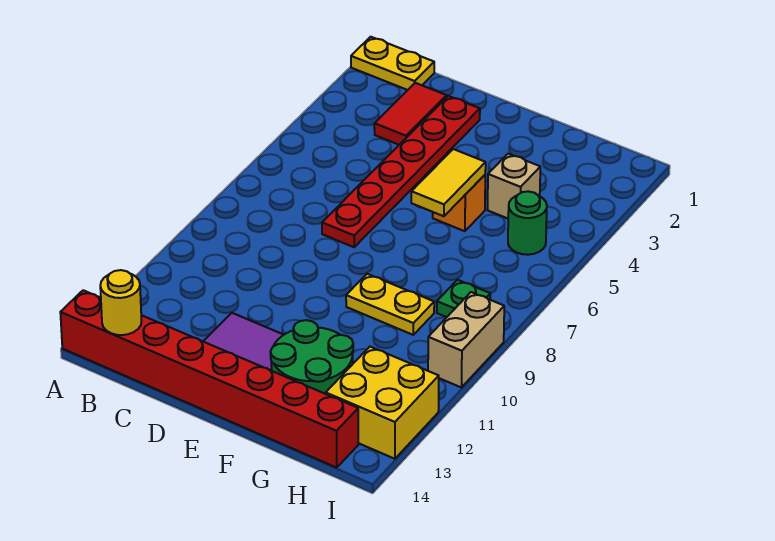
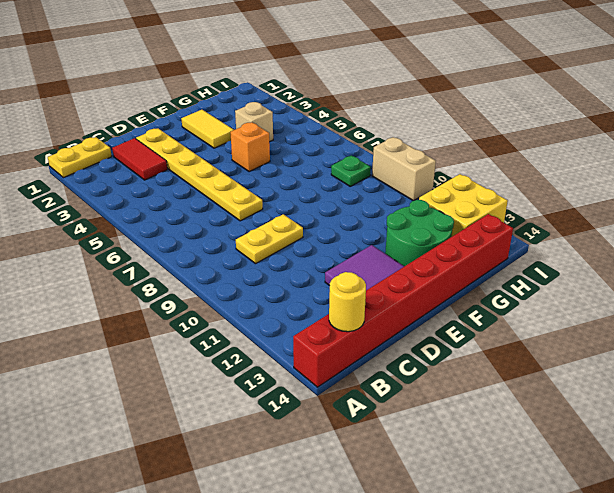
red 1x6 plate [322,96,480,247] -> yellow 1x6 plate [136,128,263,221]
yellow 1x2 tile [411,149,486,216] -> yellow 1x2 tile moved to [181,110,234,148]
yellow 1x2 plate [346,274,434,335] -> yellow 1x2 plate moved to [236,214,303,264]
green 1x1 round brick [508,191,547,255] -> none

